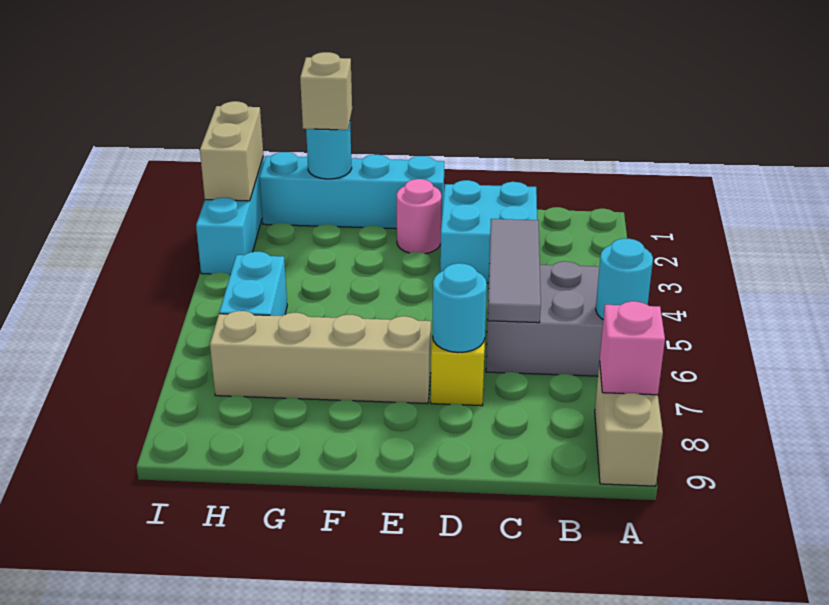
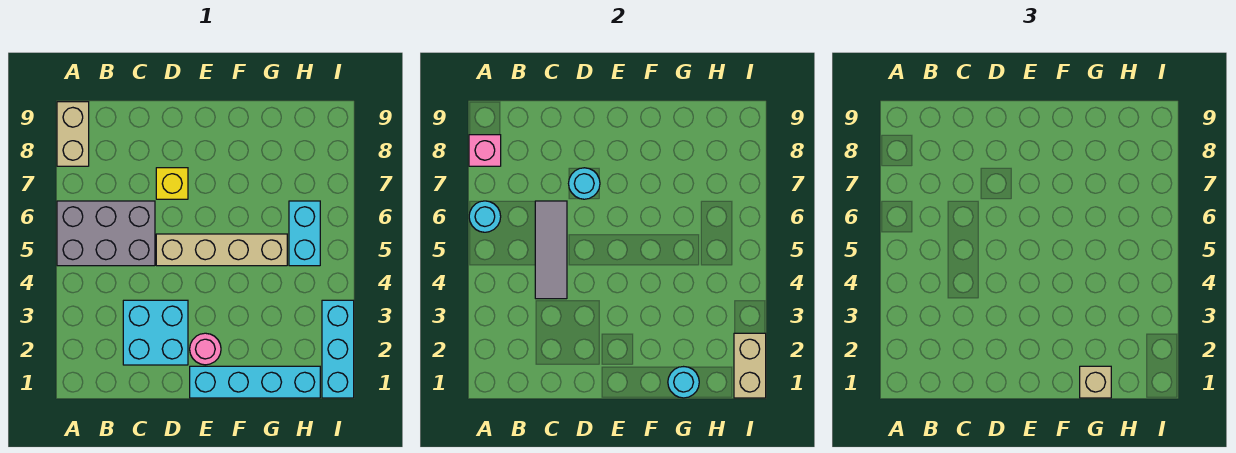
tan 1x4 brick [210,311,431,404] -> tan 1x4 brick moved to [156,234,287,266]

